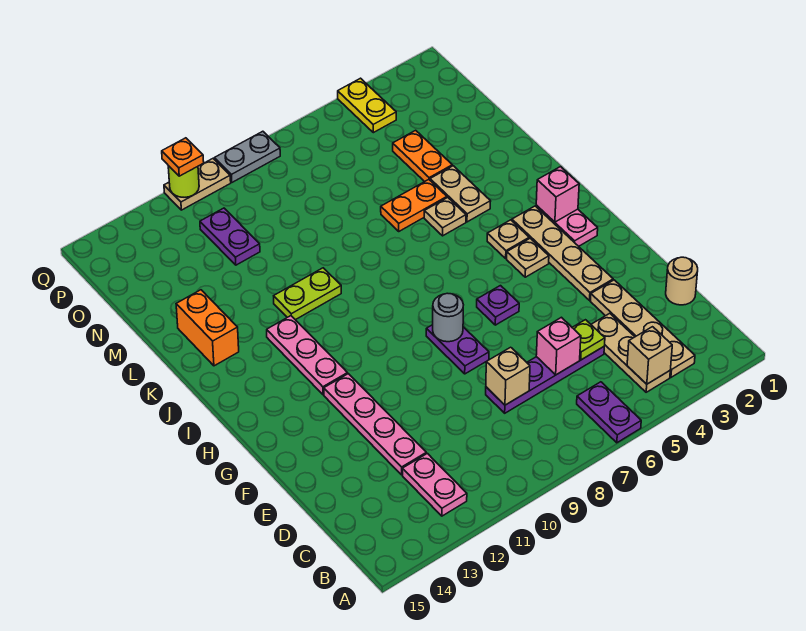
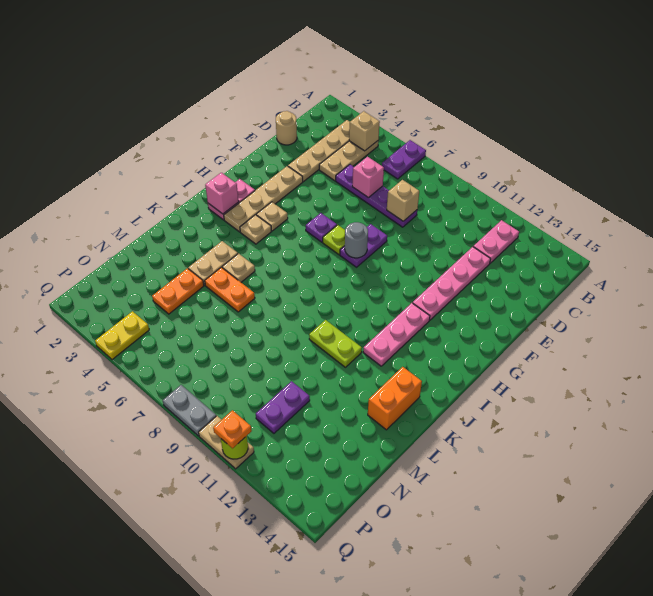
lime 1x1 plate [572,320,605,360] -> lime 1x1 plate moved to [323,225,345,255]

